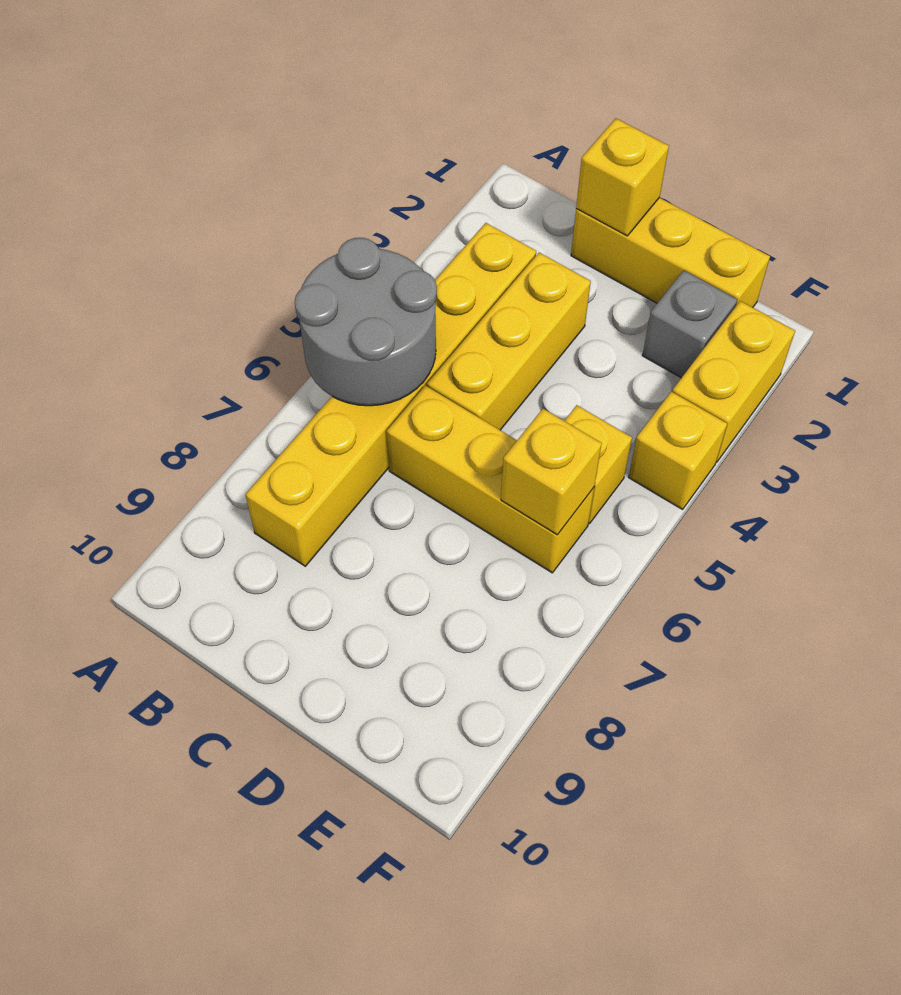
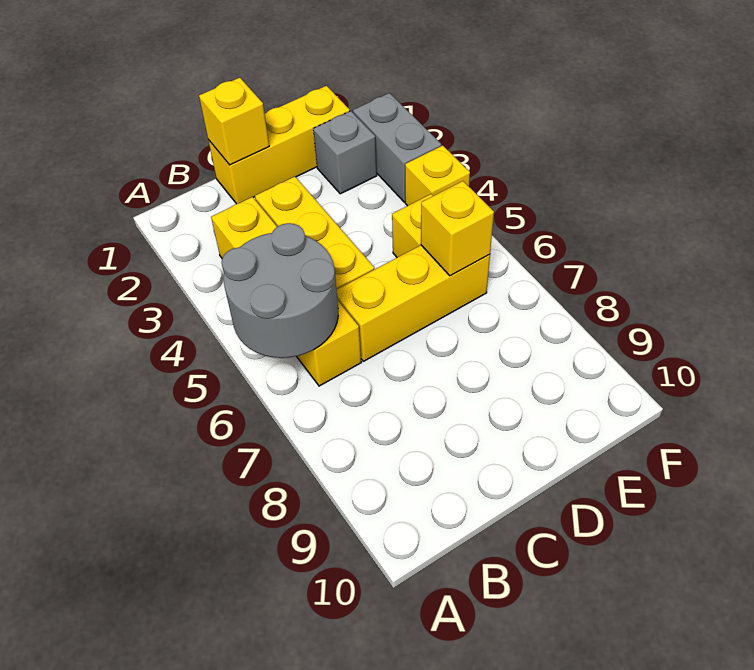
yellow 1x6 brick [245,223,536,566] -> yellow 1x4 brick [211,197,361,386]
yellow 1x2 brick [672,301,795,462] -> grey 1x2 brick [353,93,441,202]

